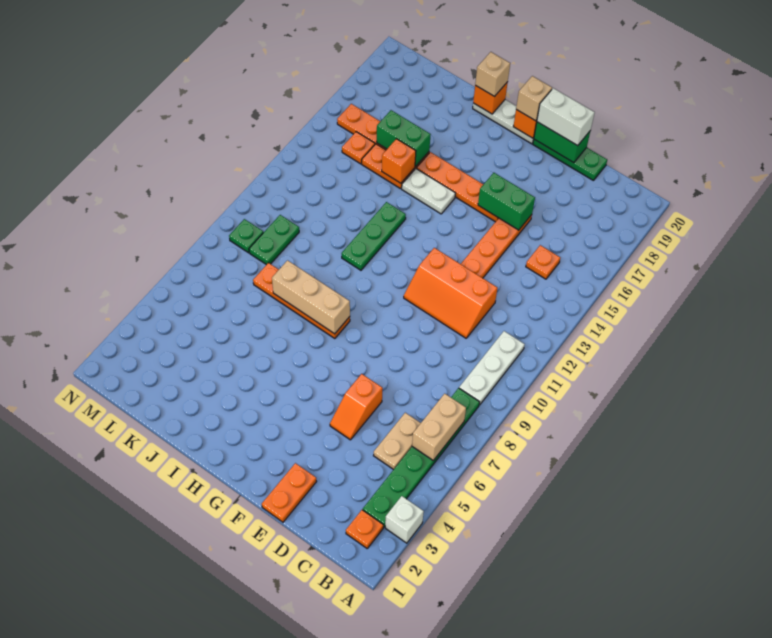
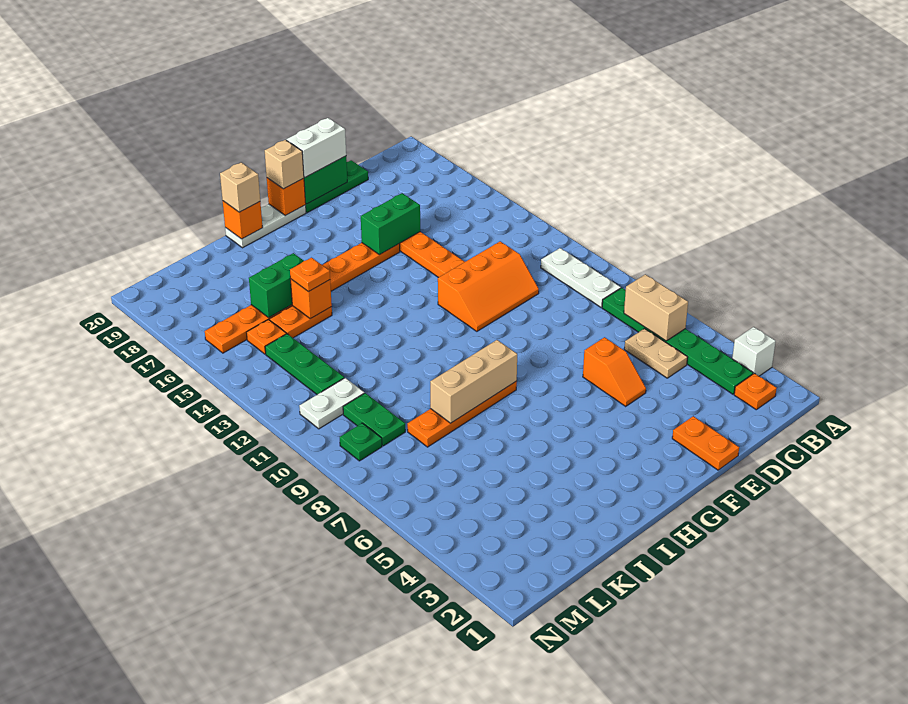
orange 1x1 plate [526,245,560,279] -> orange 1x1 plate moved to [290,257,330,292]
white 1x2 plate [402,169,456,214] -> white 1x2 plate moved to [299,378,364,429]
green 1x3 plate [342,202,406,270] -> green 1x3 plate moved to [265,334,344,394]

